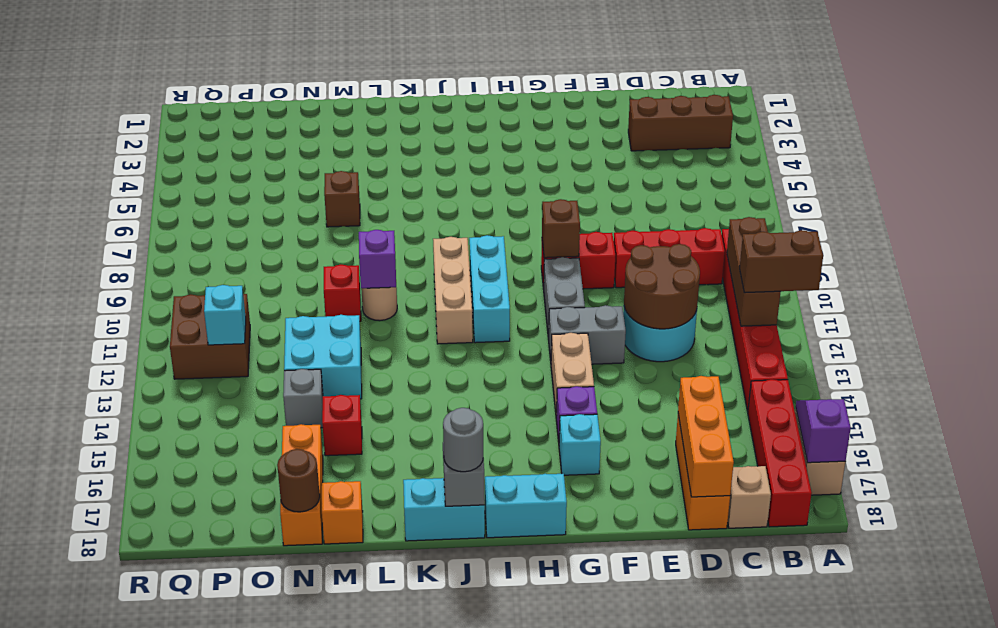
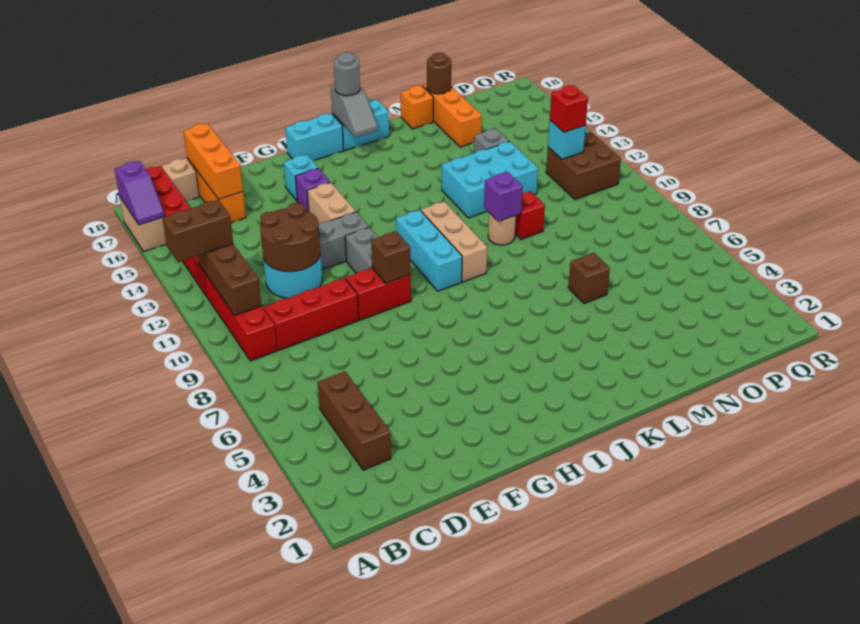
brown 1x3 brick [628,95,733,151] -> brown 1x3 brick turned to [318,371,391,470]
cyan 2x2 brick [284,315,362,399] -> cyan 2x3 brick [442,141,538,218]
red 1x1 brick [322,395,362,456] -> red 1x1 brick moved to [550,85,588,132]

